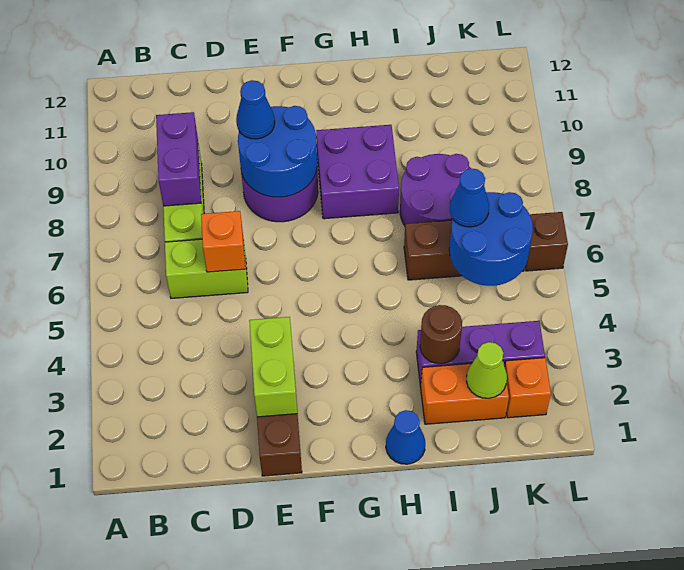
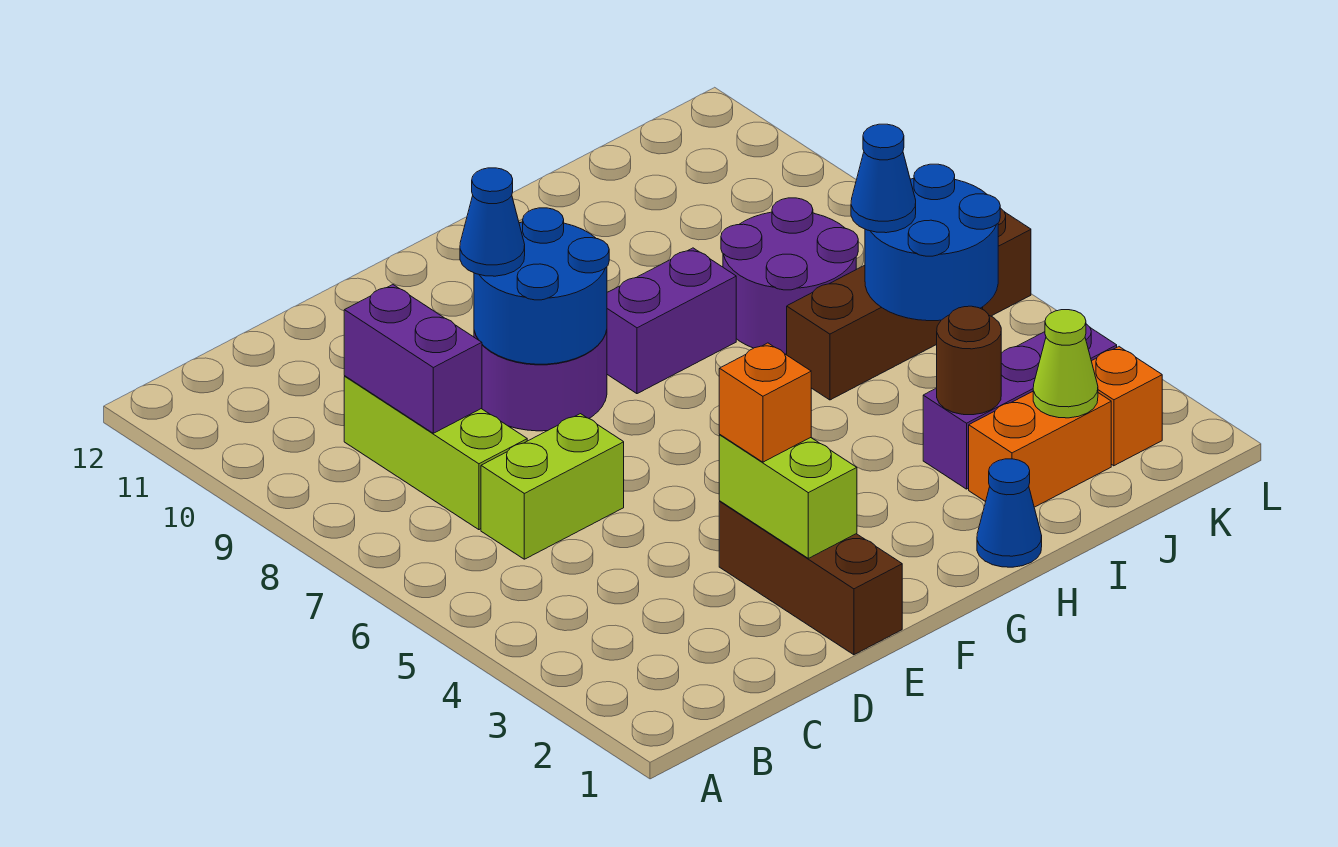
orange 1x1 brick [201,211,245,272] -> orange 1x1 brick moved to [719,343,811,462]
purple 2x2 brick [316,125,399,219] -> purple 1x2 brick [607,248,736,394]

